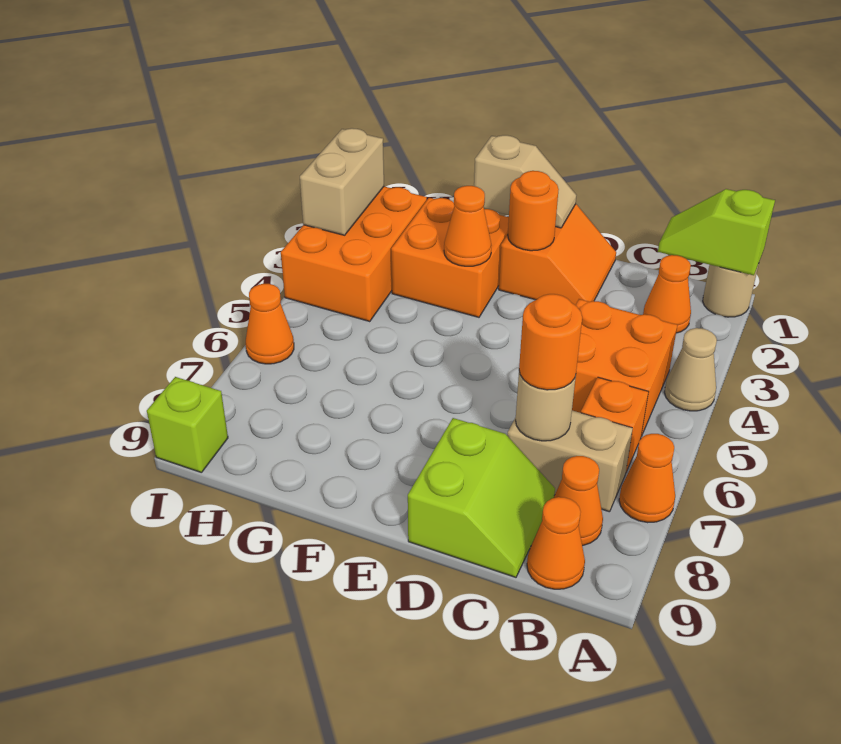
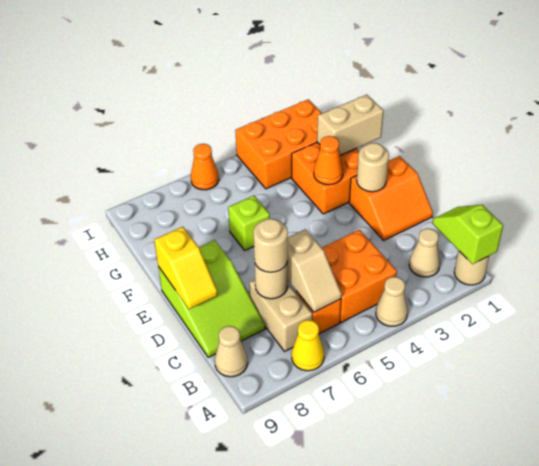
orange 1x1 cone [619,434,675,523] -> yellow 1x1 cone [292,320,324,371]
orange 1x1 cone [643,255,691,333] -> tan 1x1 cone [409,228,440,277]
orange 1x1 cone [554,456,603,546] -> none
orange 1x1 cone [527,497,585,589] -> tan 1x1 cone [215,326,248,377]
orange 1x1 round brick [519,294,582,390] -> tan 1x1 round brick [253,219,288,272]
lime 2x2 slope [408,418,555,577] -> lime 2x3 slope [158,240,265,357]
none -> yellow 1x2 slope [154,227,218,309]
tan 1x2 slope [474,135,576,228] -> tan 1x2 slope moved to [287,229,342,312]
orange 1x1 round brick [508,171,559,251] -> tan 1x1 round brick [357,143,389,192]
tan 1x2 brick [300,128,384,235] -> tan 1x2 brick moved to [317,95,384,155]
lime 1x1 brick [147,377,228,473] -> lime 1x1 brick moved to [228,196,270,250]

